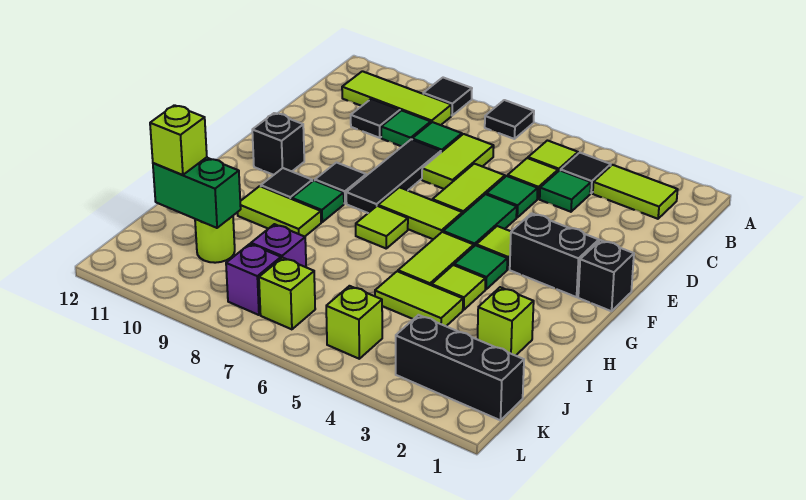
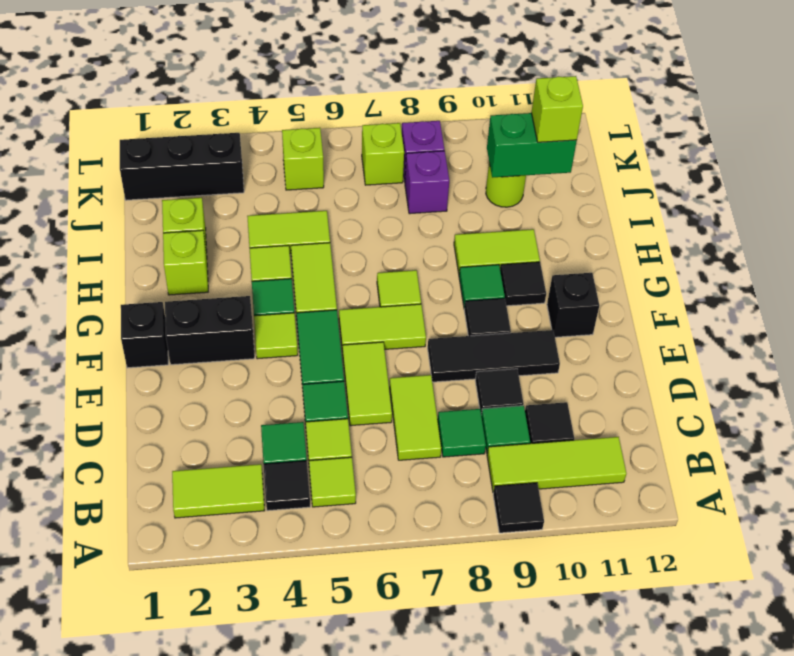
black 1x1 tile [485,100,534,139] -> black 1x1 tile moved to [475,369,524,415]
black 1x3 tile [346,139,441,213] -> black 1x3 tile turned to [428,330,560,382]
none -> lime 1x1 brick [163,230,208,295]

